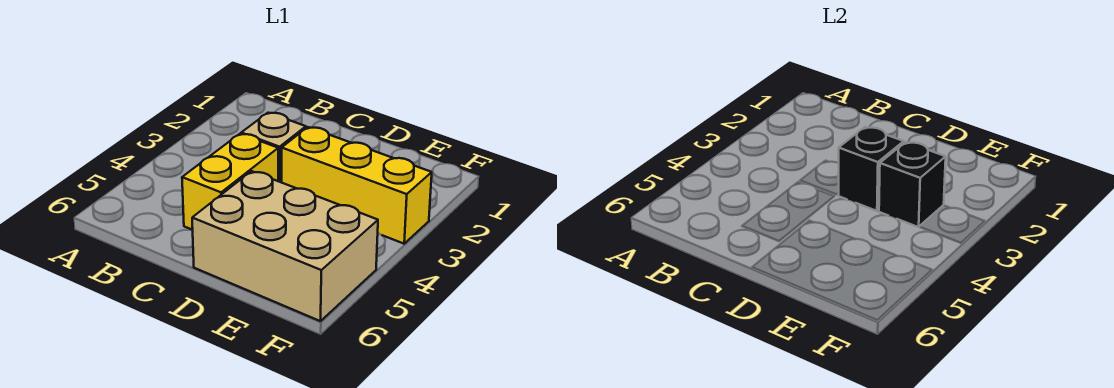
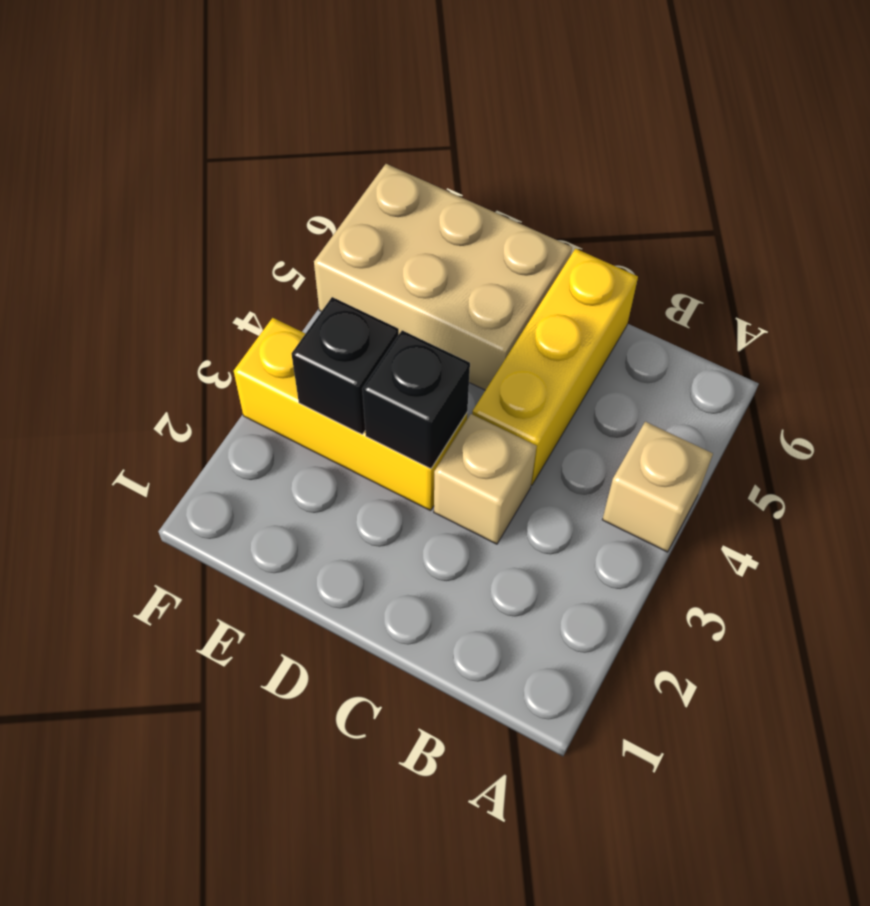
none -> tan 1x1 brick [602,422,713,552]
yellow 1x2 brick [182,134,278,230] -> yellow 1x3 brick [472,249,638,485]

